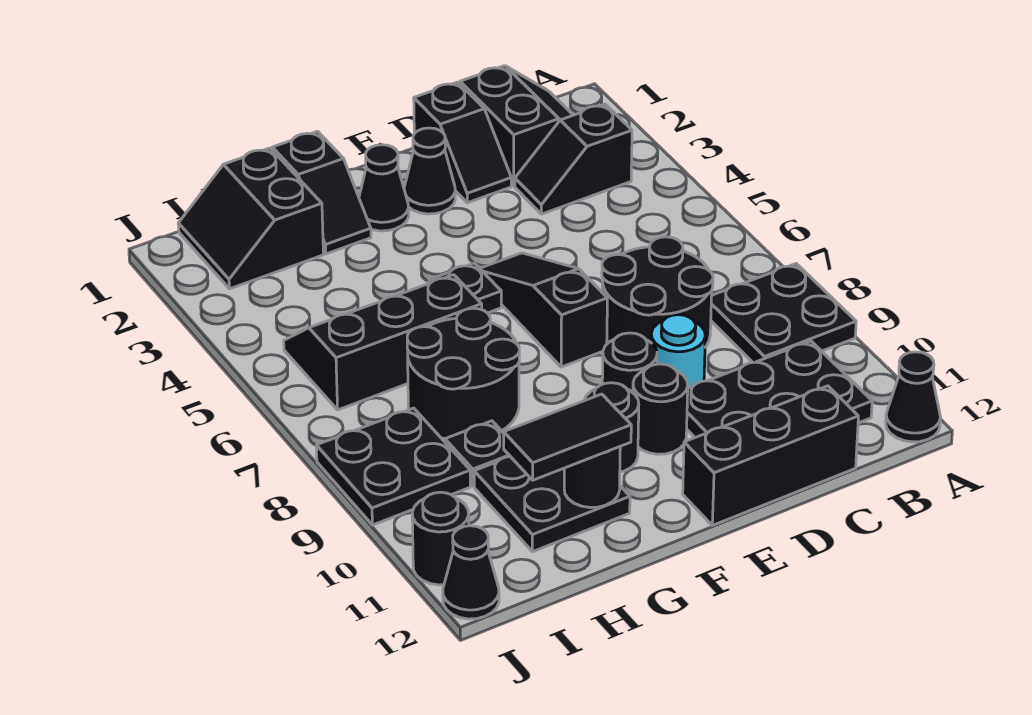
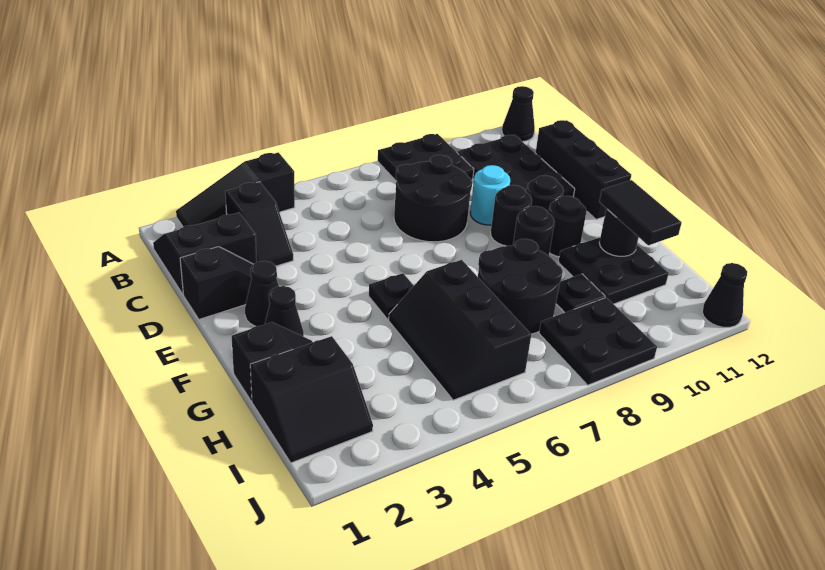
black 1x3 slope [480,253,607,367] -> black 1x3 slope moved to [176,152,295,227]
black 1x1 round brick [412,492,469,585] -> black 1x1 round brick moved to [513,206,555,256]

